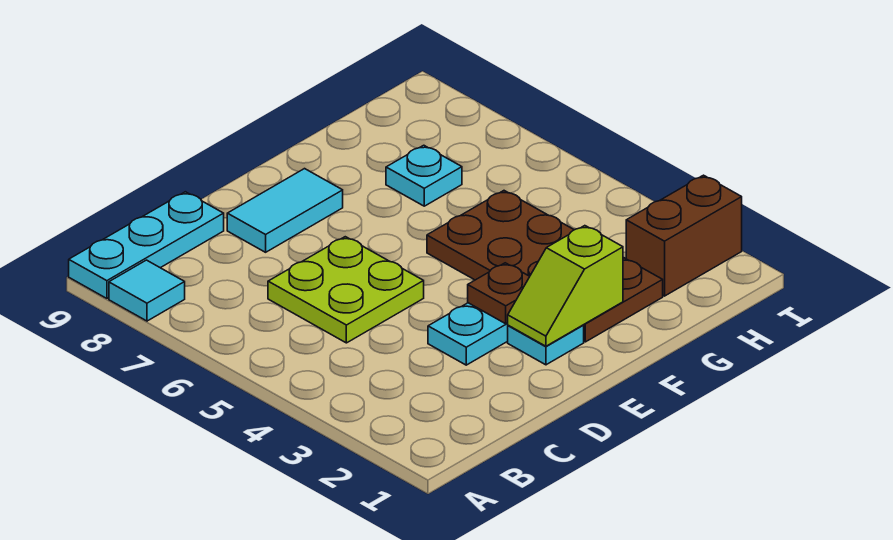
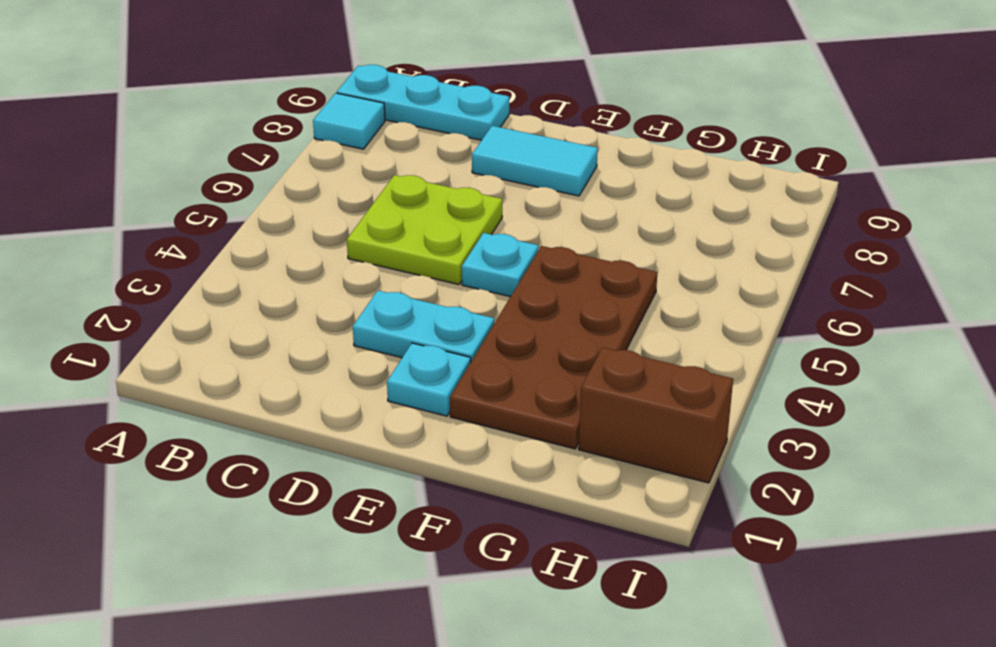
lime 1x2 slope [508,226,623,346] -> none
brown 1x1 plate [468,263,530,324] -> none
cyan 1x1 plate [386,145,462,206] -> cyan 1x1 plate moved to [462,233,539,297]

